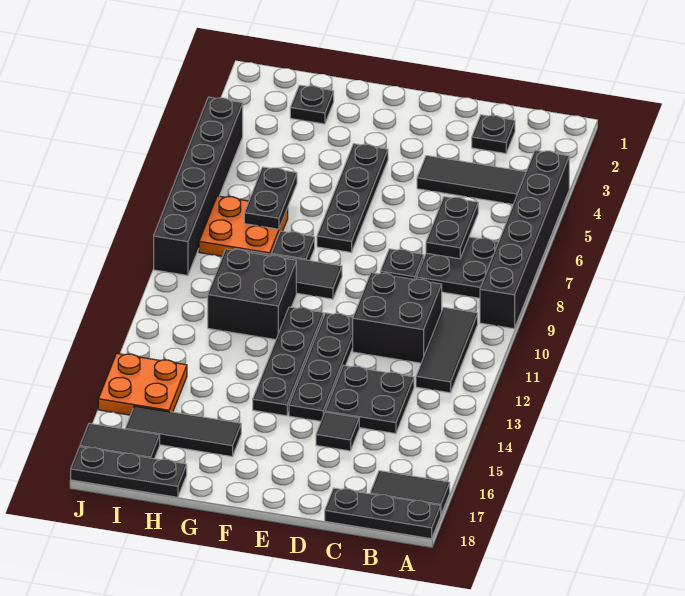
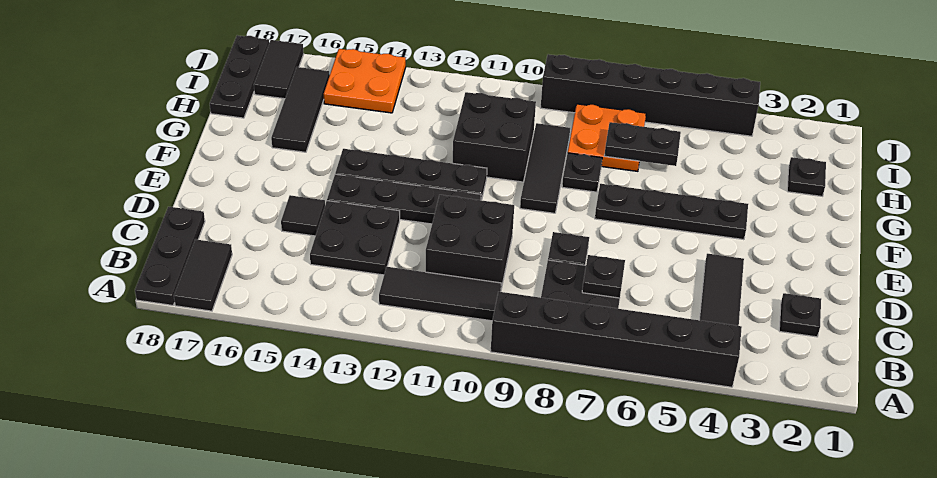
black 1x2 plate [426,197,478,259] -> black 1x1 plate [582,255,625,298]

